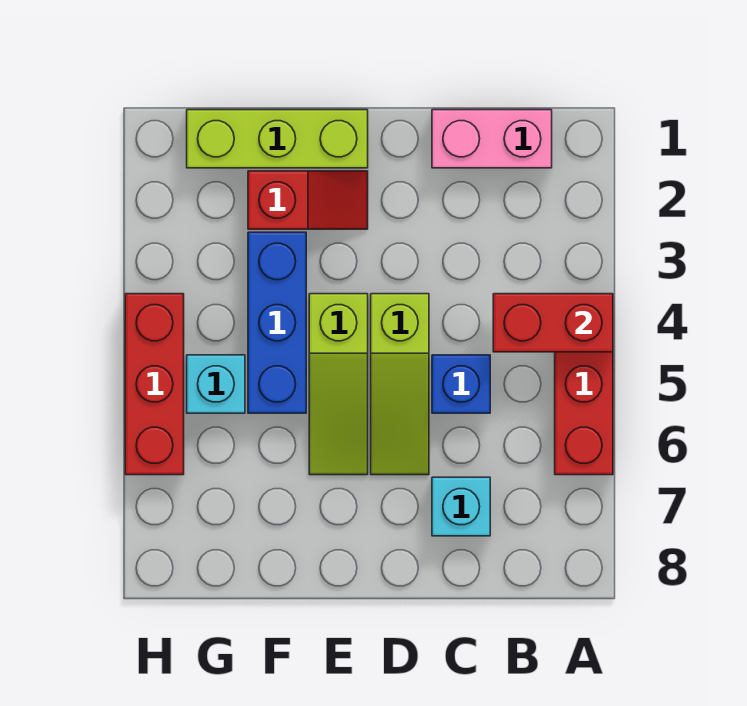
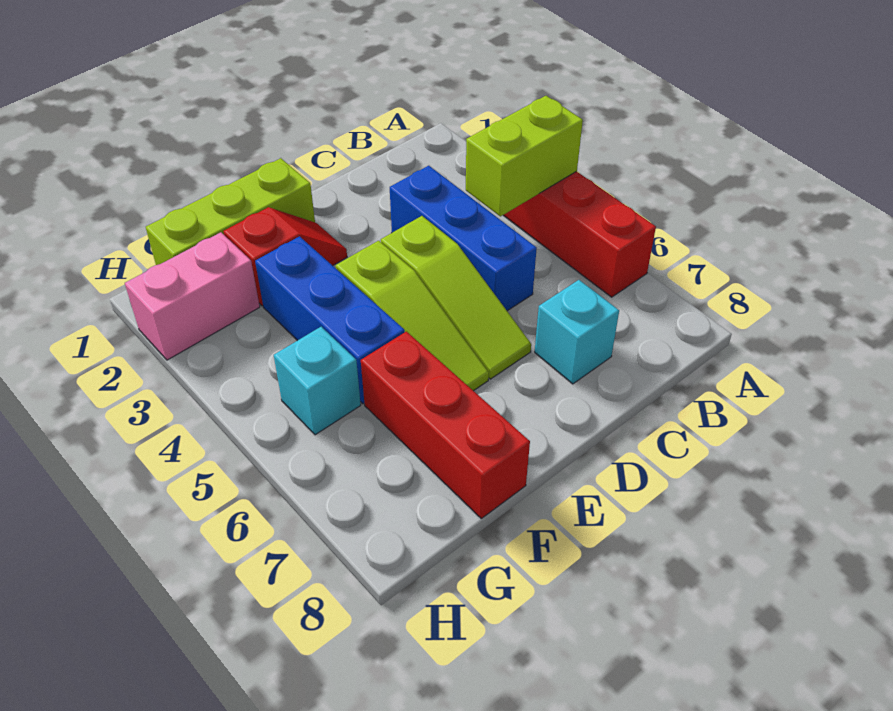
red 1x2 brick [493,294,613,352] -> lime 1x2 brick [466,96,583,216]
pink 1x2 brick [432,110,552,168] -> pink 1x2 brick moved to [125,232,260,360]
blue 1x1 brick [432,355,490,413] -> blue 1x3 brick [390,166,537,311]
red 1x3 brick [125,294,184,475] -> red 1x3 brick moved to [361,331,530,518]

